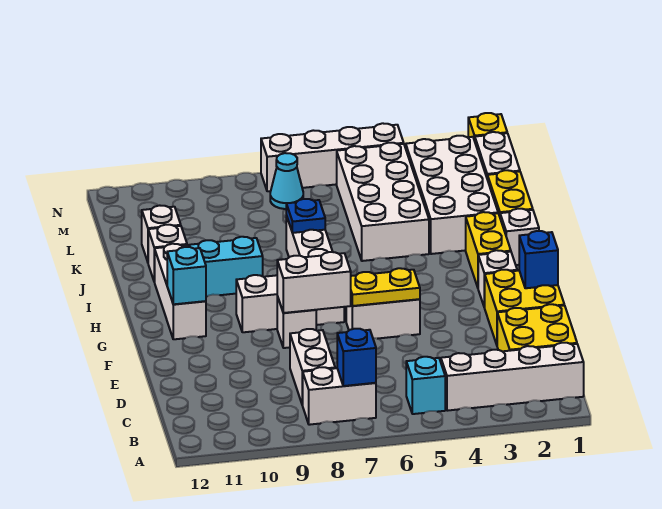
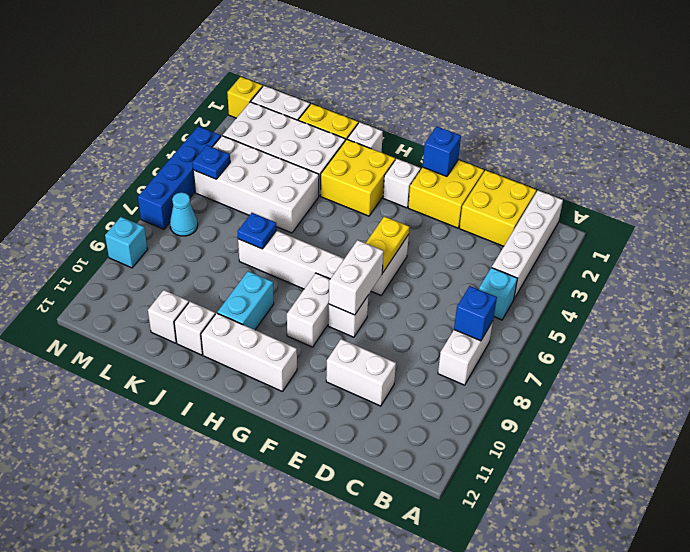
white 1x2 brick [290,329,335,405] -> white 1x2 brick moved to [326,339,396,406]
cyan 1x1 brick [167,247,206,304] -> cyan 1x1 brick moved to [105,217,148,268]
yellow 1x2 brick [466,212,511,287] -> yellow 2x2 brick [321,139,395,216]
none -> blue 1x1 plate [192,145,230,179]
white 1x4 brick [261,123,404,191] -> blue 1x4 brick [138,126,221,229]

